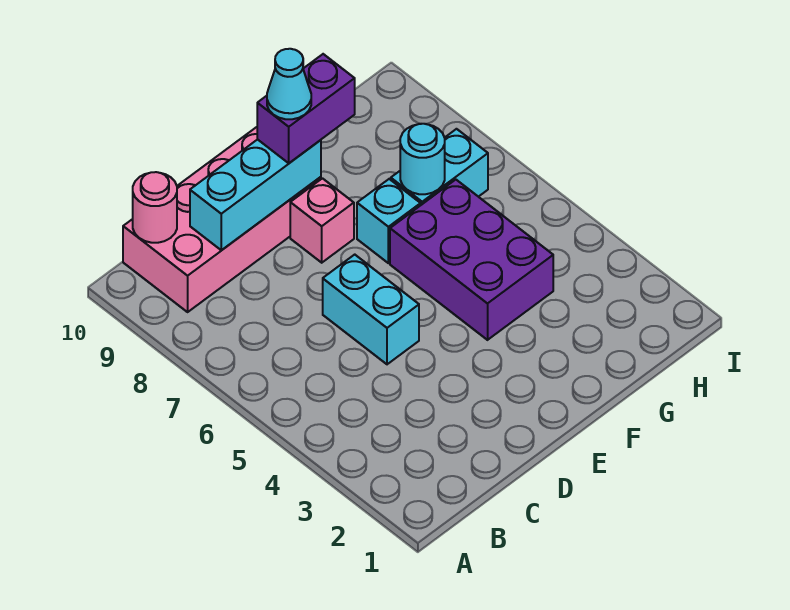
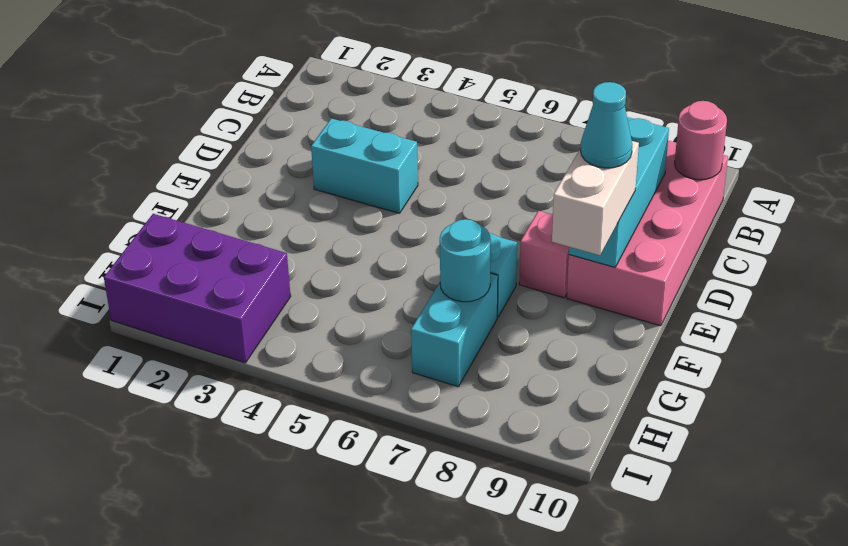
cyan 1x2 brick [323,255,419,364] -> cyan 1x2 brick moved to [311,118,418,213]
purple 1x2 brick [257,54,355,163] -> white 1x2 brick [552,141,639,255]
purple 2x3 brick [390,180,553,340] -> purple 2x3 brick moved to [104,214,291,363]

